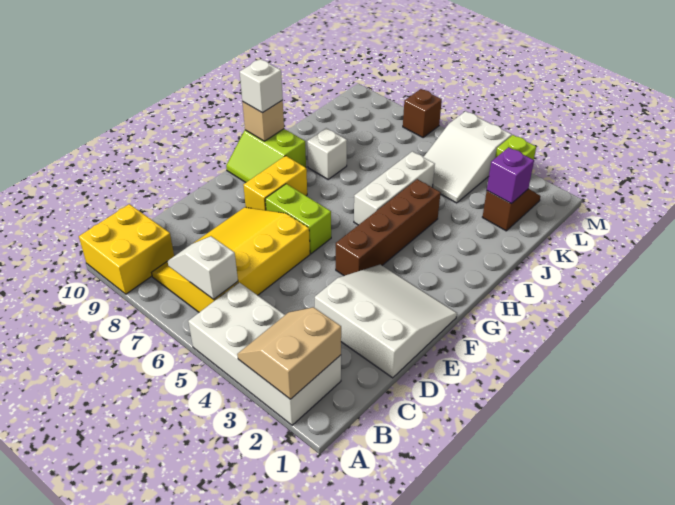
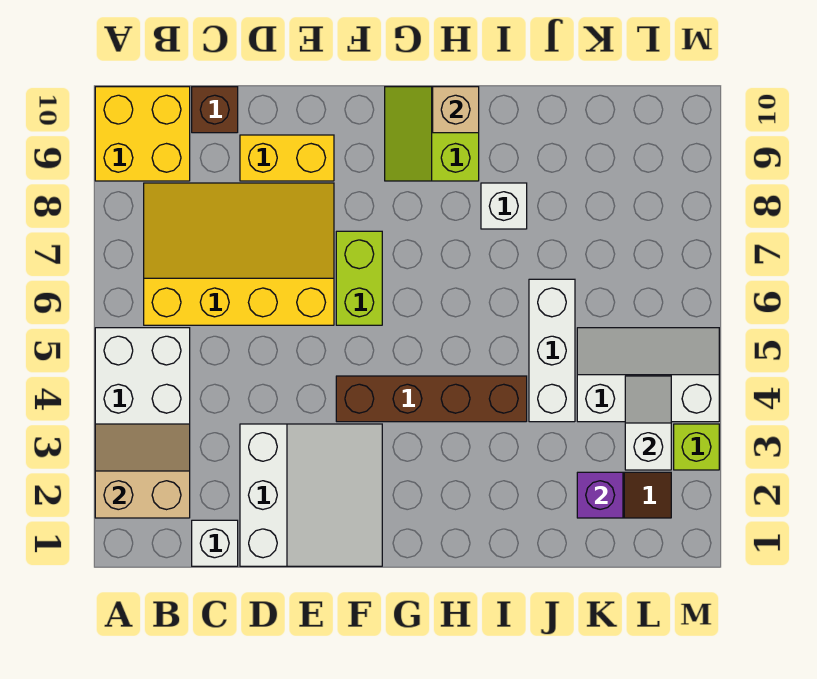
white 1x2 slope [168,236,238,299] -> white 1x2 slope moved to [625,376,671,470]
yellow 1x2 brick [243,156,307,210] -> yellow 1x2 brick moved to [240,135,334,181]
white 1x3 brick [354,151,435,225] -> white 1x3 brick turned to [529,279,575,422]
white 1x1 brick [240,59,283,113] -> white 1x1 brick moved to [192,520,238,566]
white 2x3 slope [423,111,512,203] -> white 2x3 slope turned to [577,328,719,422]
brown 1x1 brick [403,89,442,137] -> brown 1x1 brick moved to [192,87,238,133]

